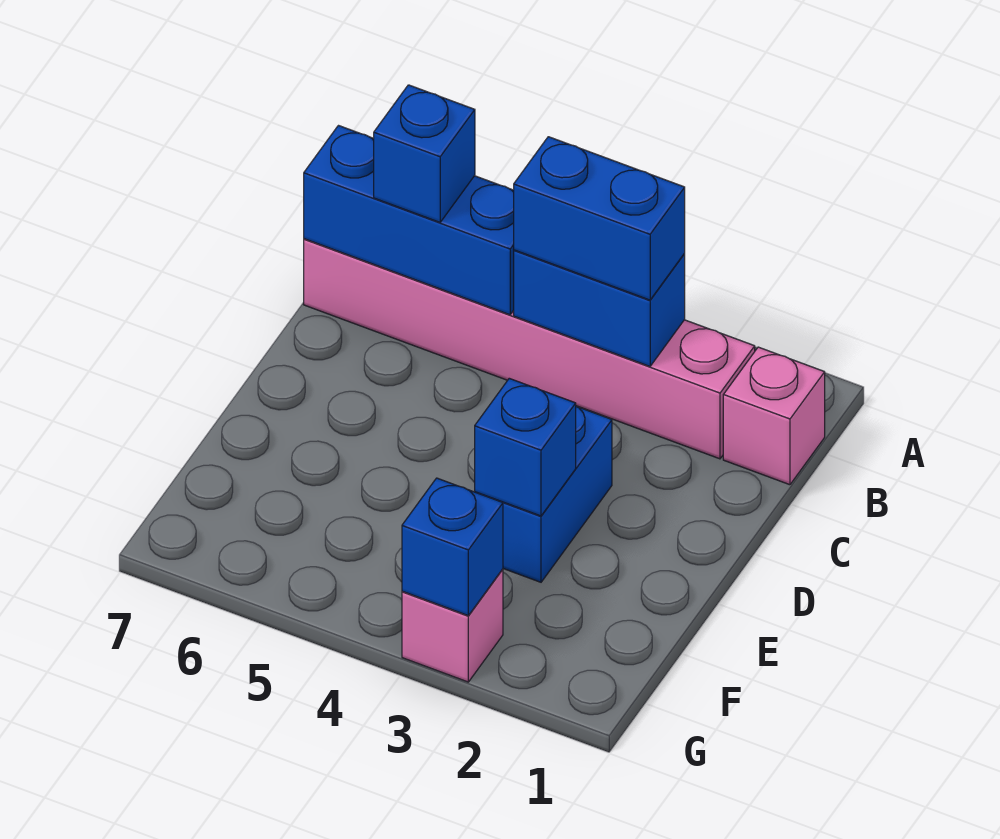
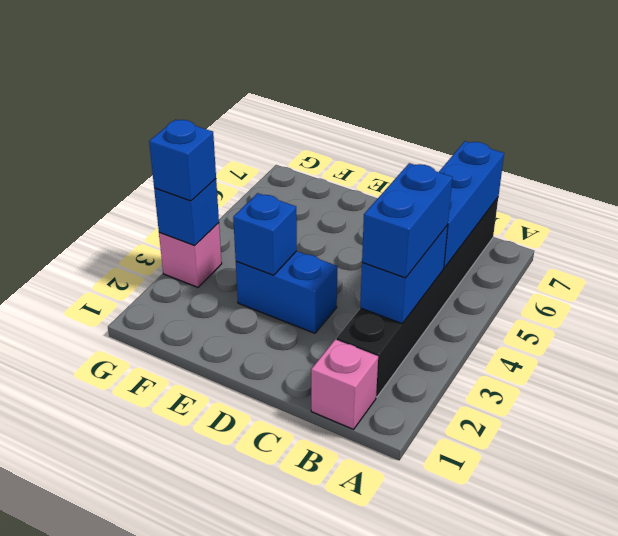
pink 1x6 brick [304,239,755,459] -> black 1x6 brick [336,198,498,397]
blue 1x1 brick [374,85,475,222] -> blue 1x1 brick moved to [149,119,216,201]

